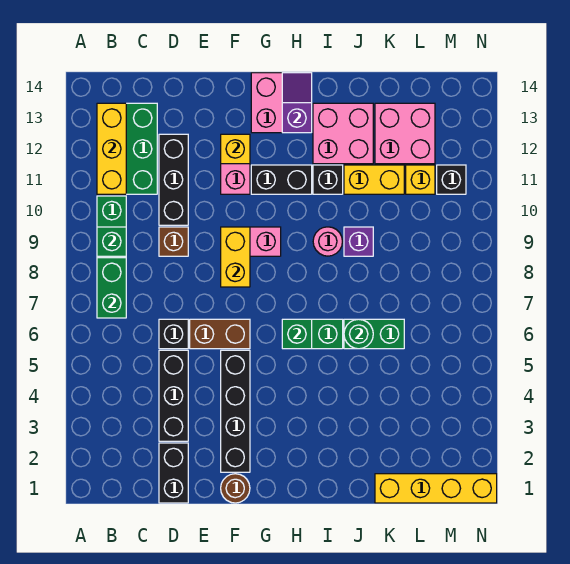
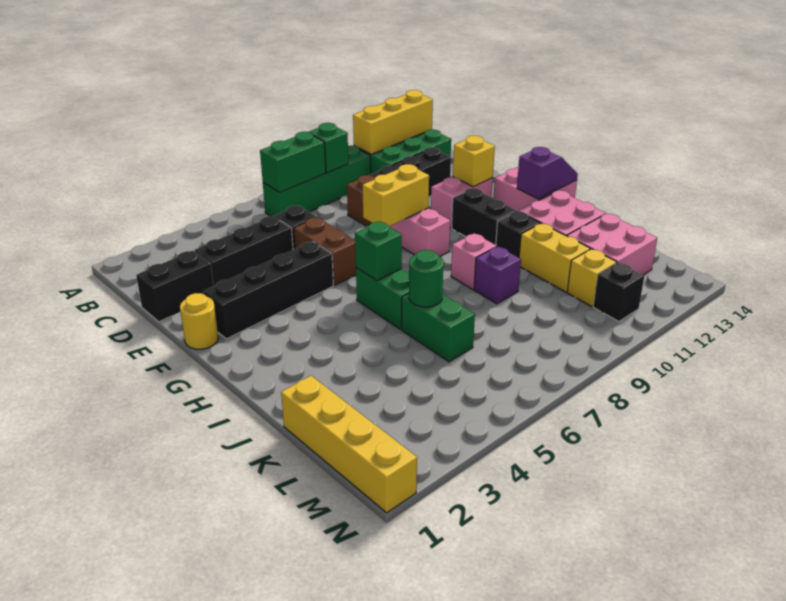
brown 1x1 round brick [221,474,250,503] -> yellow 1x1 round brick [180,293,218,349]
pink 1x1 round brick [313,227,342,256] -> pink 1x1 brick [451,233,497,289]

